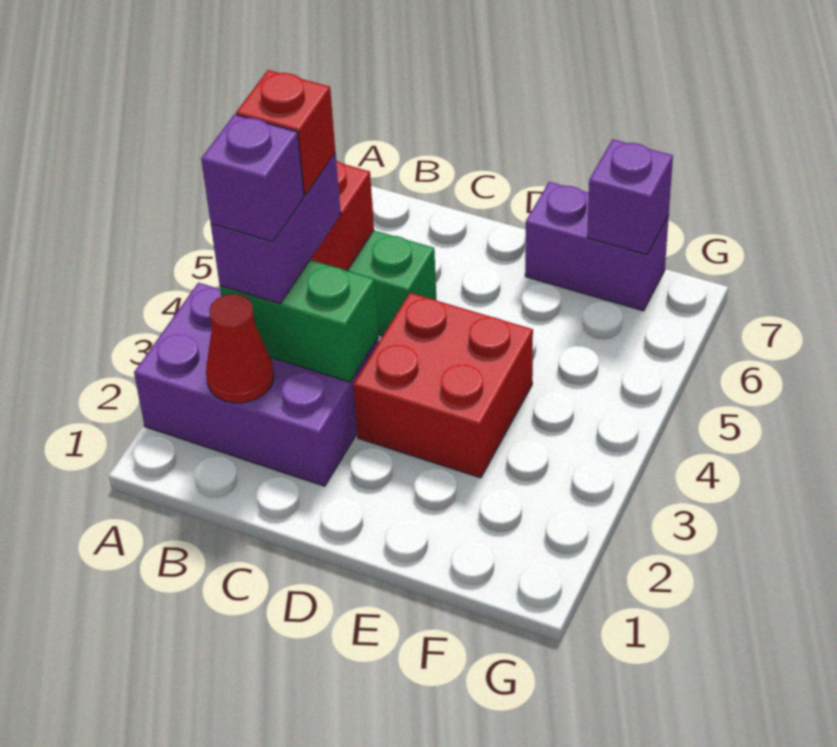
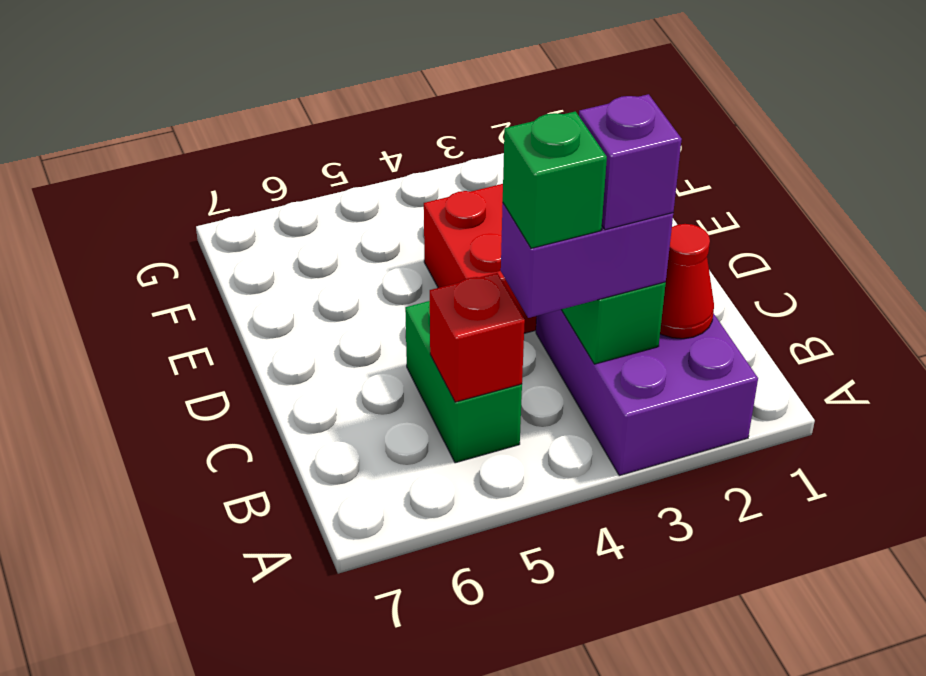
red 1x1 brick [236,70,336,195] -> green 1x1 brick [503,111,607,248]
purple 1x2 brick [525,182,669,311] -> none
purple 1x1 brick [587,139,673,255] -> none

